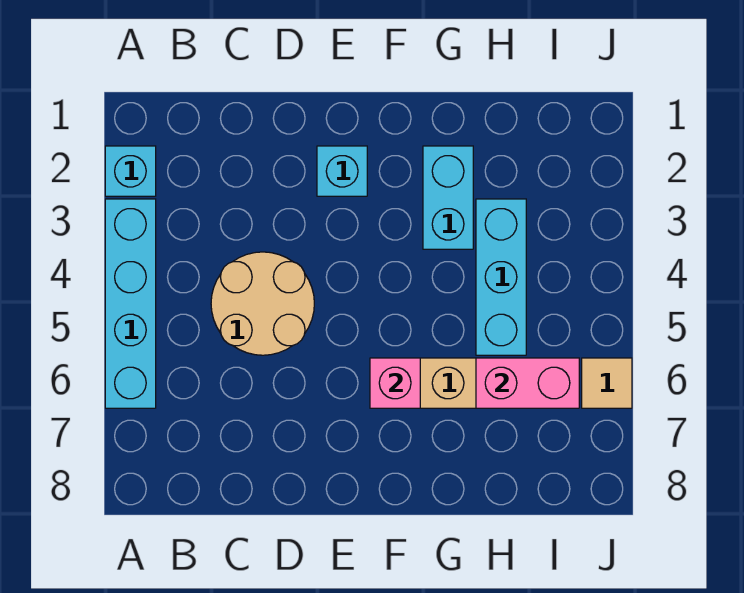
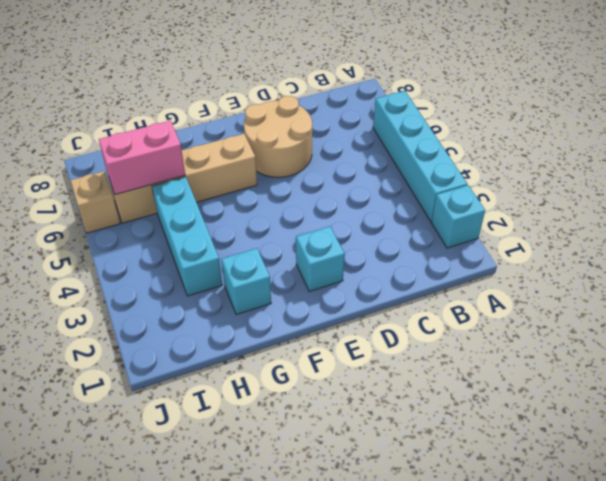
tan 2x2 round brick [211,252,314,355] -> tan 2x2 round brick moved to [244,96,312,177]
pink 1x1 brick [370,358,420,408] -> none
cyan 1x2 brick [423,146,473,249] -> cyan 1x1 brick [222,248,271,315]
tan 1x1 tile [582,358,632,408] -> tan 1x1 brick [70,171,120,233]

